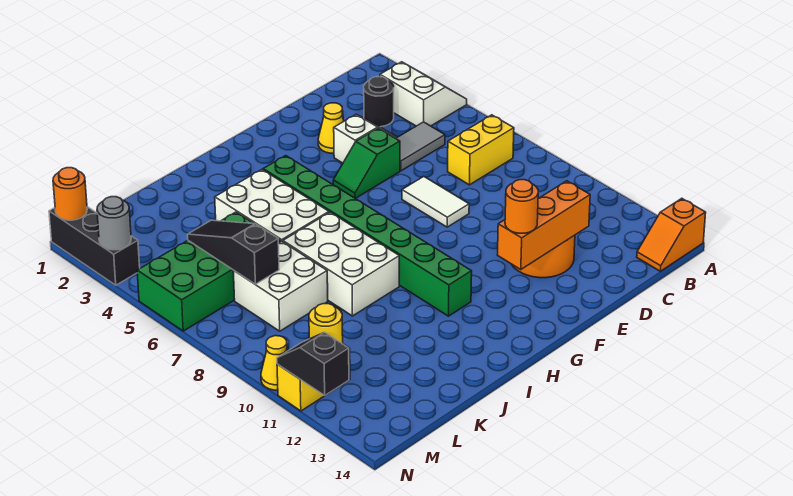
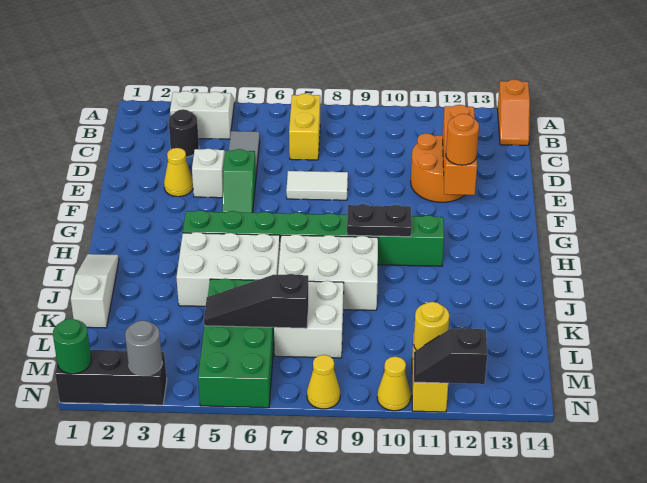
none -> black 1x2 plate [347,204,412,237]
none -> white 1x3 slope [71,254,119,328]
orange 1x1 round brick [53,168,87,220] -> green 1x1 round brick [53,319,91,374]
none -> yellow 1x1 cone [307,355,340,409]

